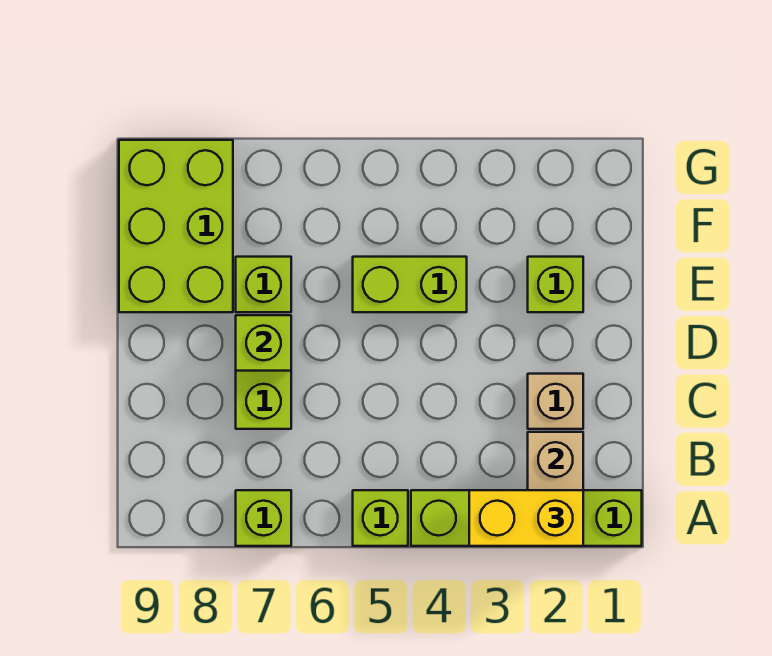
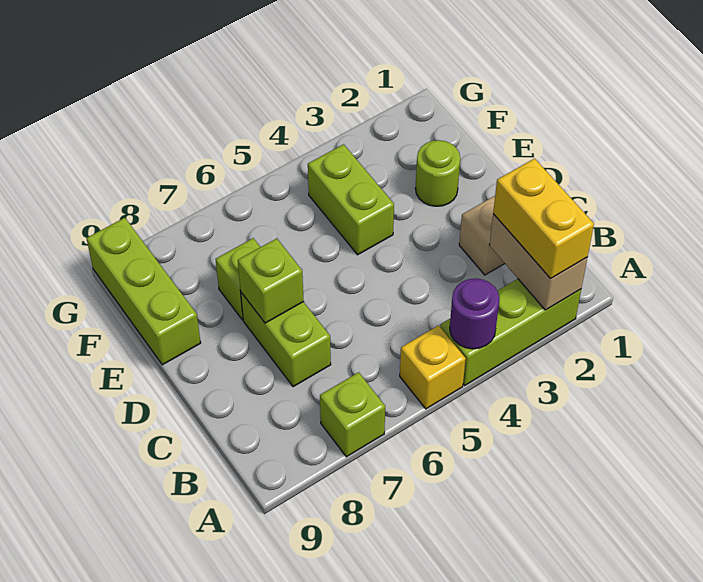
lime 1x4 brick [411,490,642,546] -> lime 1x3 brick [440,279,581,385]
yellow 1x2 brick [469,490,583,546] -> yellow 1x2 brick turned to [493,159,594,279]
none -> purple 1x1 round brick [450,278,499,349]
lime 1x1 brick [353,490,408,546] -> yellow 1x1 brick [400,326,466,409]
lime 1x1 brick [528,257,583,312] -> lime 1x1 round brick [415,140,460,206]
lime 1x2 brick [353,257,467,312] -> lime 1x2 brick turned to [308,144,394,255]
lime 2x3 brick [119,140,233,312] -> lime 1x3 brick [87,218,201,365]

